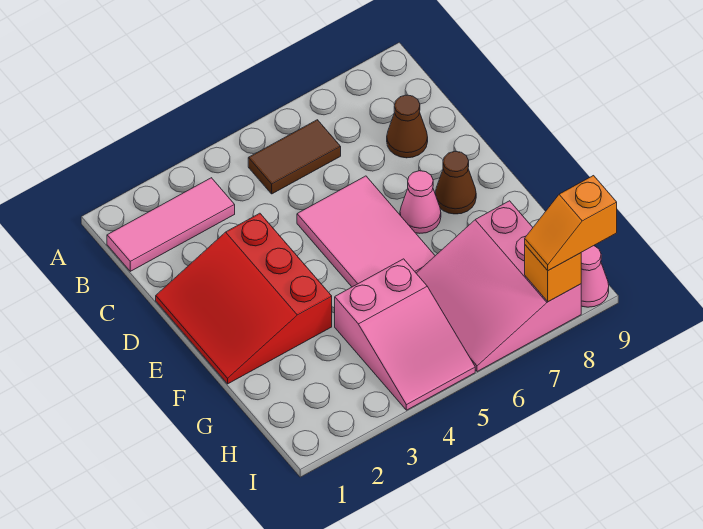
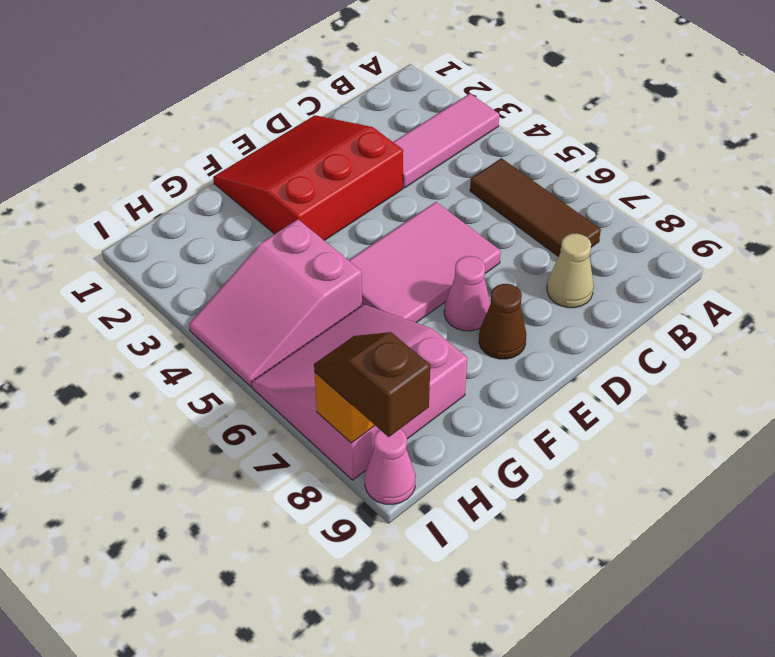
pink 1x3 tile [107,178,235,271] -> pink 1x3 tile turned to [393,94,499,188]
brown 1x2 tile [248,120,341,194] -> brown 1x3 tile [470,158,601,257]
brown 1x1 cone [387,95,428,158] -> tan 1x1 cone [547,234,594,308]
orange 1x2 slope [525,176,617,271] -> brown 1x2 slope [314,332,430,437]

